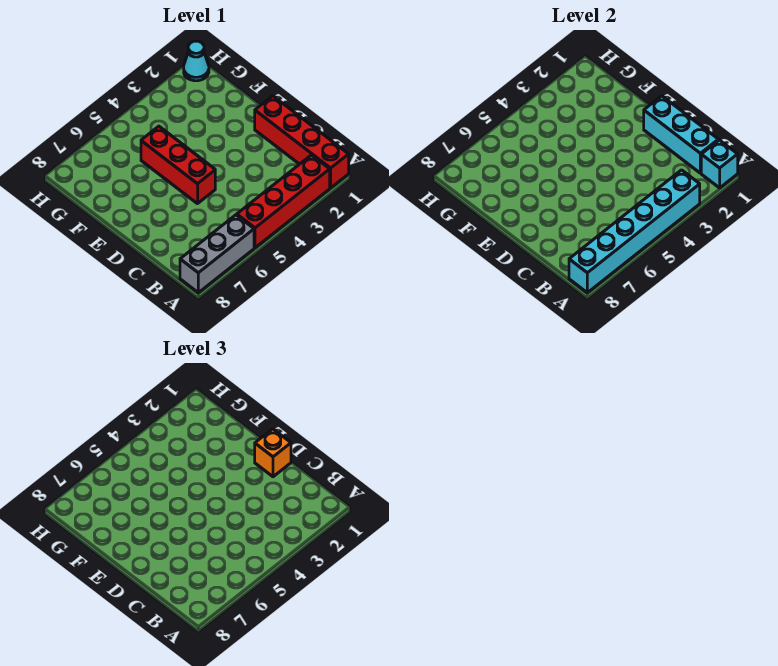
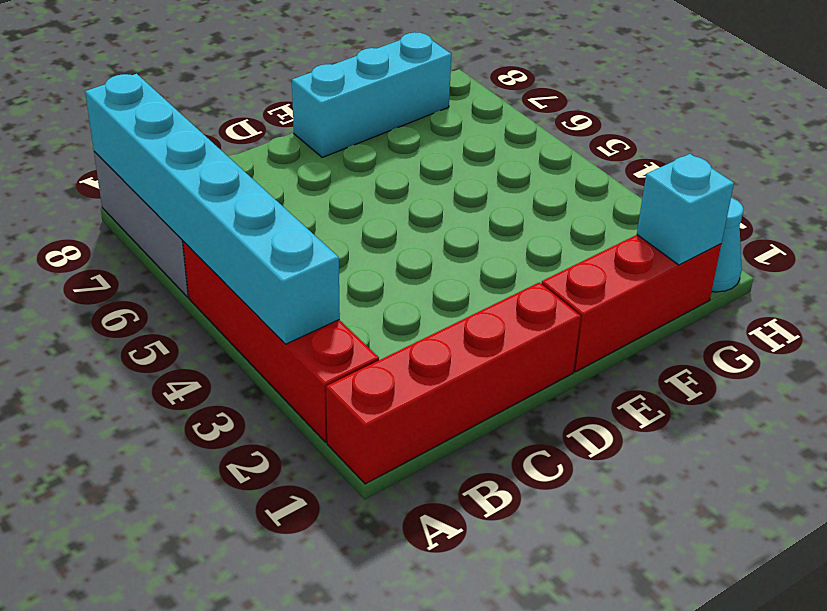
cyan 1x1 brick [701,140,738,188] -> cyan 1x1 brick moved to [637,154,734,265]
cyan 1x3 brick [644,96,718,173] -> cyan 1x3 brick moved to [292,32,451,157]
orange 1x1 brick [255,429,291,477] -> none
red 1x3 brick [141,126,215,204] -> red 1x3 brick moved to [541,235,721,372]

